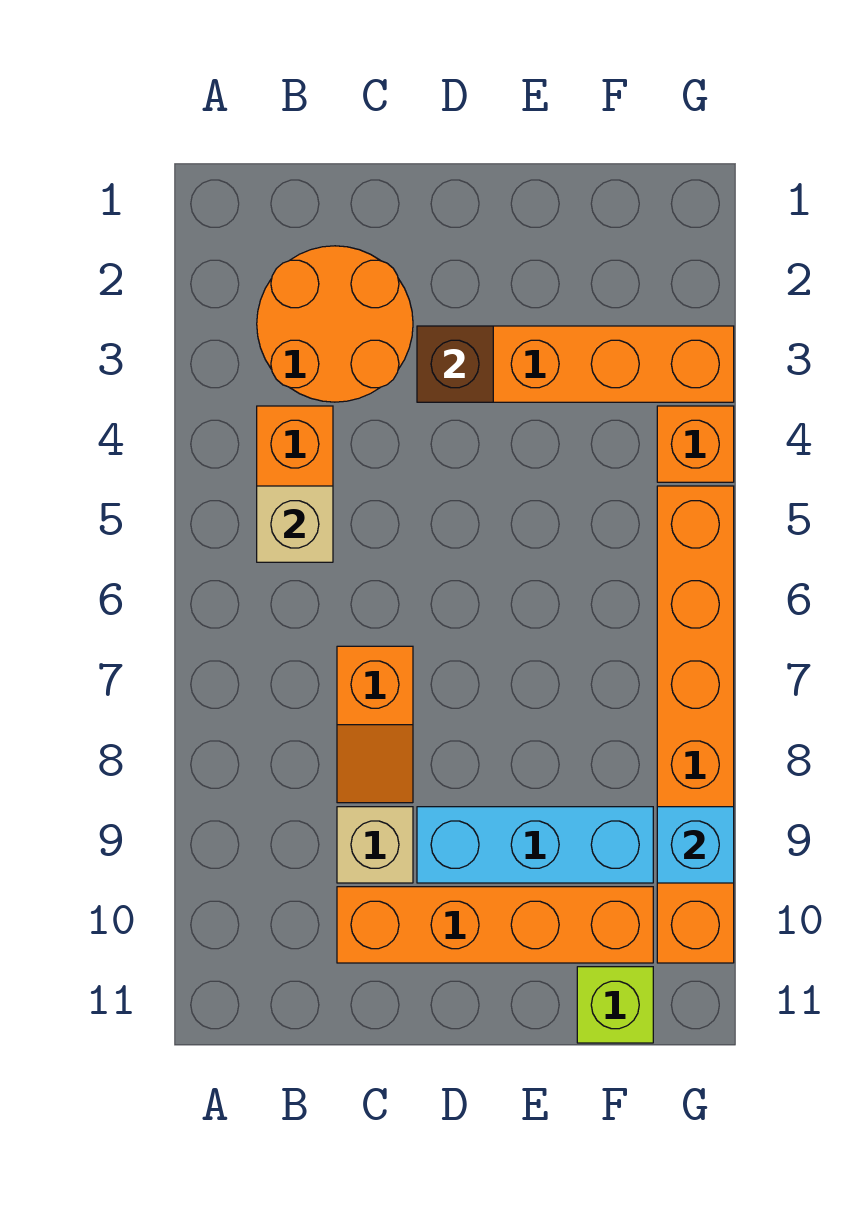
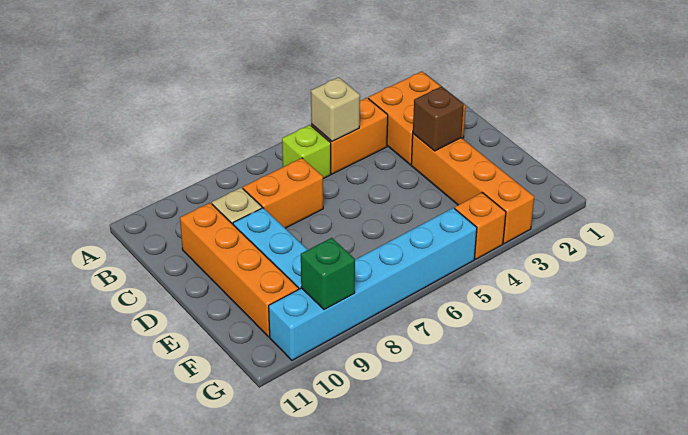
orange 2x2 round brick [257,246,413,402] -> orange 2x2 brick [368,72,466,165]
orange 1x2 slope [337,646,413,803] -> orange 1x2 brick [243,158,323,228]
lime 1x1 brick [577,967,653,1043] -> lime 1x1 brick moved to [282,125,331,179]
orange 1x6 brick [657,486,734,963] -> cyan 1x6 brick [269,208,477,360]
cyan 1x1 brick [657,807,734,883] -> green 1x1 brick [301,238,355,310]

